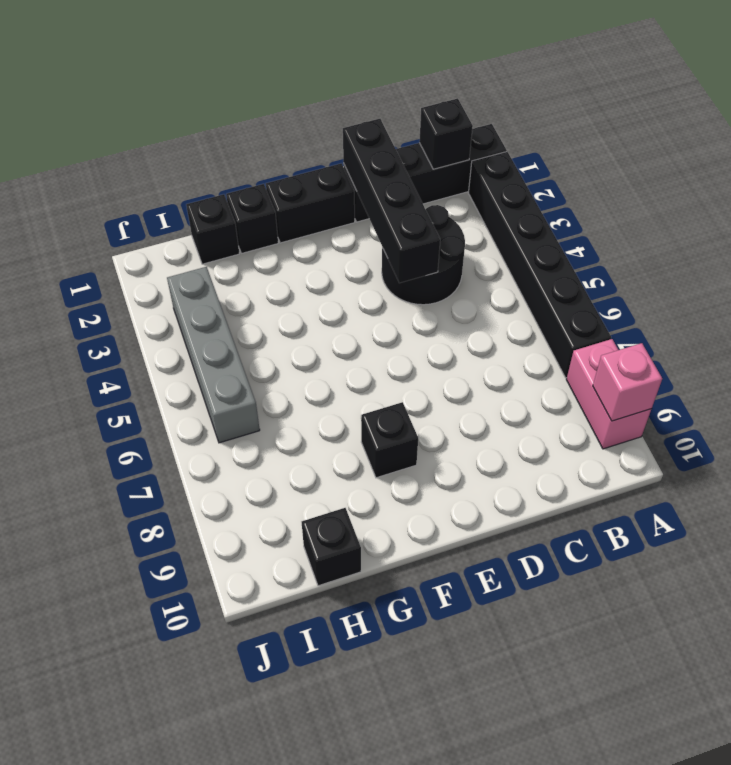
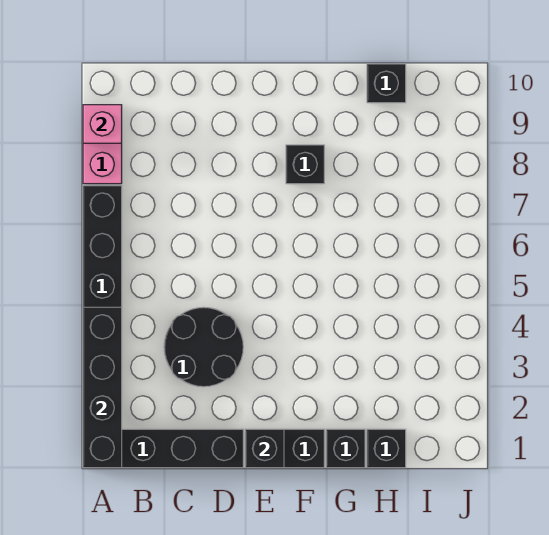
black 1x1 brick [419,98,473,169] -> black 1x1 brick moved to [245,429,284,468]
black 1x4 brick [343,119,440,283] -> black 1x4 brick moved to [83,307,122,468]
grey 1x4 brick [167,267,260,443] -> none

